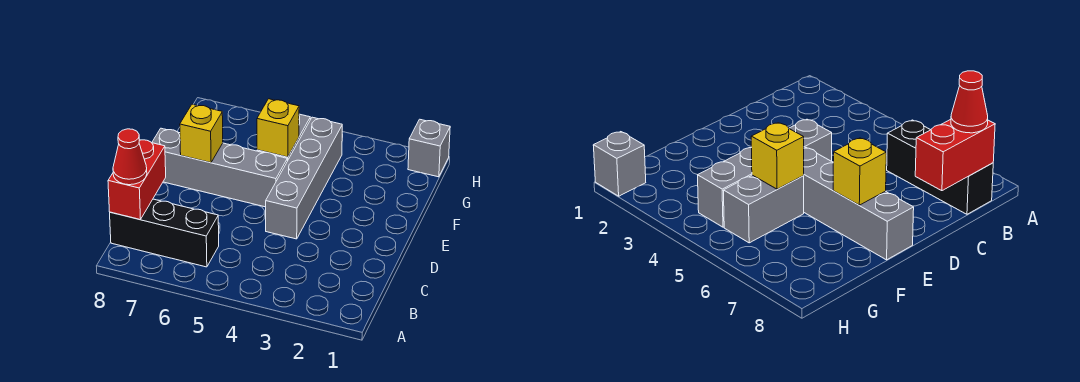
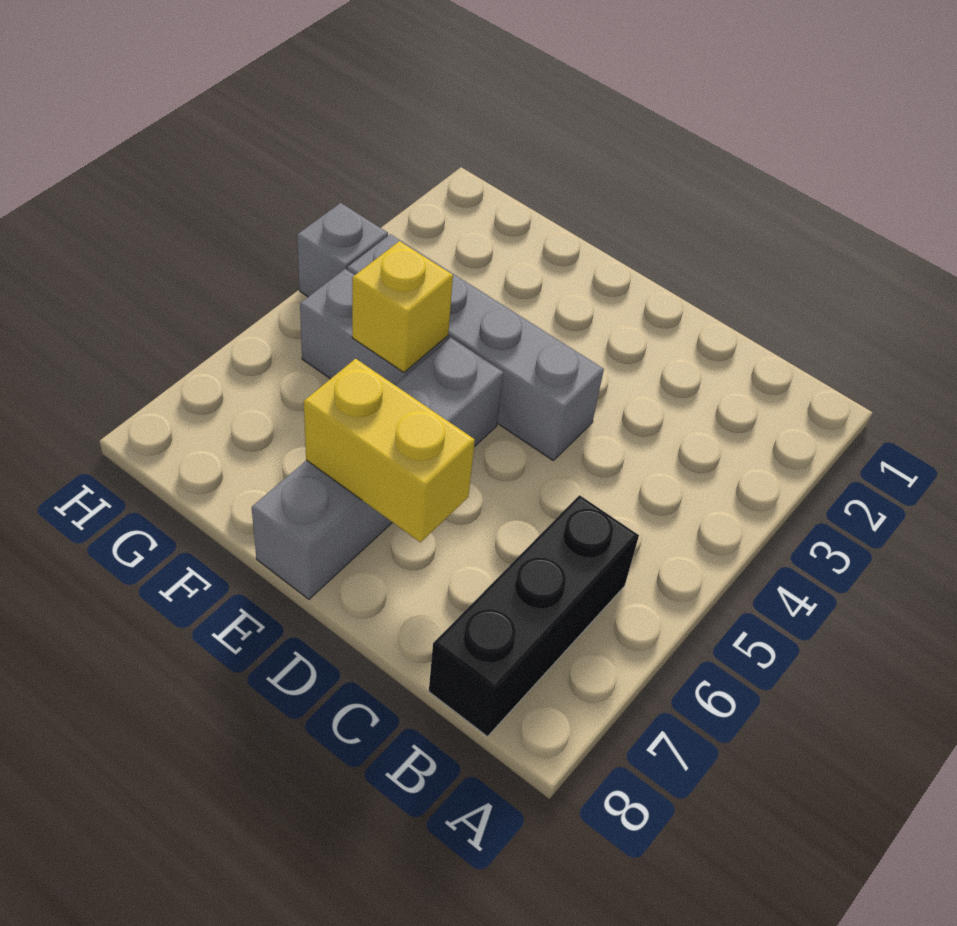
red 1x2 brick [108,140,166,220] -> none
red 1x1 cone [113,129,147,185] -> none
yellow 1x1 brick [180,104,223,163] -> yellow 1x2 brick [304,359,475,542]
grey 1x1 brick [408,119,450,177] -> grey 1x1 brick moved to [297,203,388,297]

